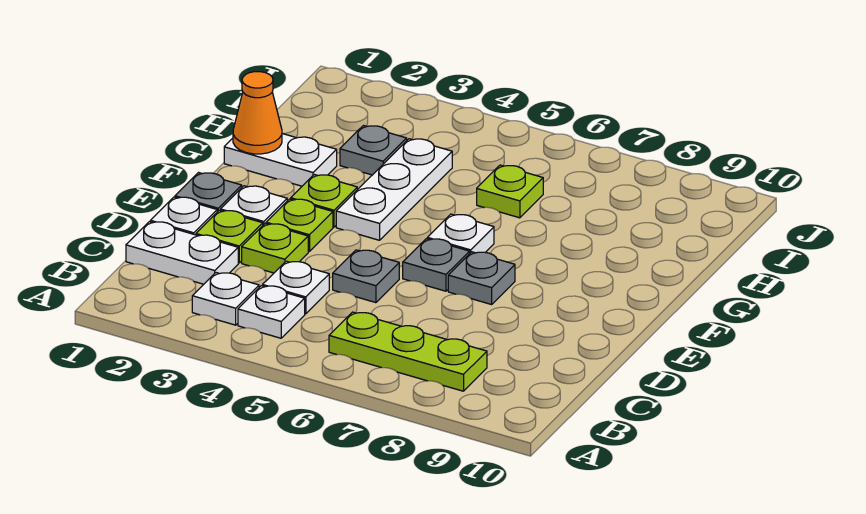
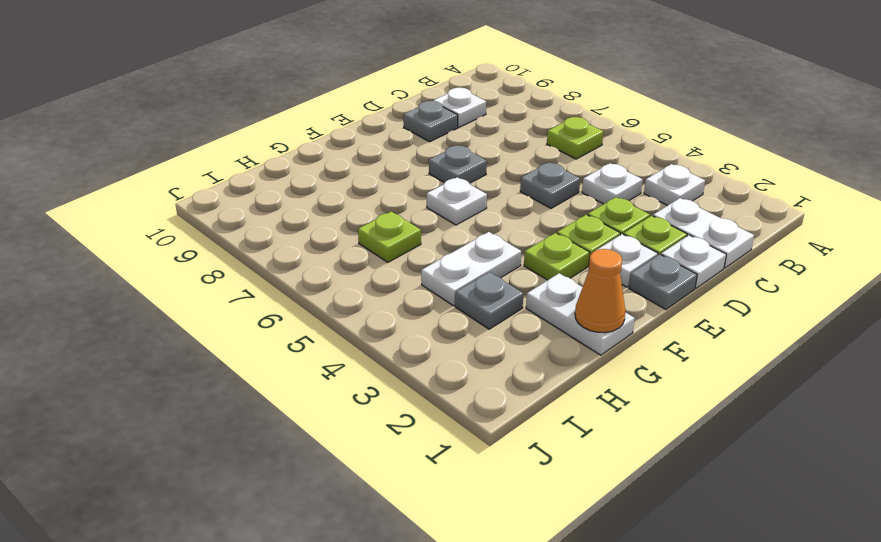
white 1x1 plate [238,286,305,338] -> white 1x1 plate moved to [433,88,486,127]
lime 1x3 plate [329,312,487,391] -> lime 1x1 plate [547,117,603,159]
grey 1x1 plate [403,239,470,291] -> grey 1x1 plate moved to [403,101,458,142]
white 1x3 plate [336,139,452,240] -> white 1x2 plate [421,232,521,306]

